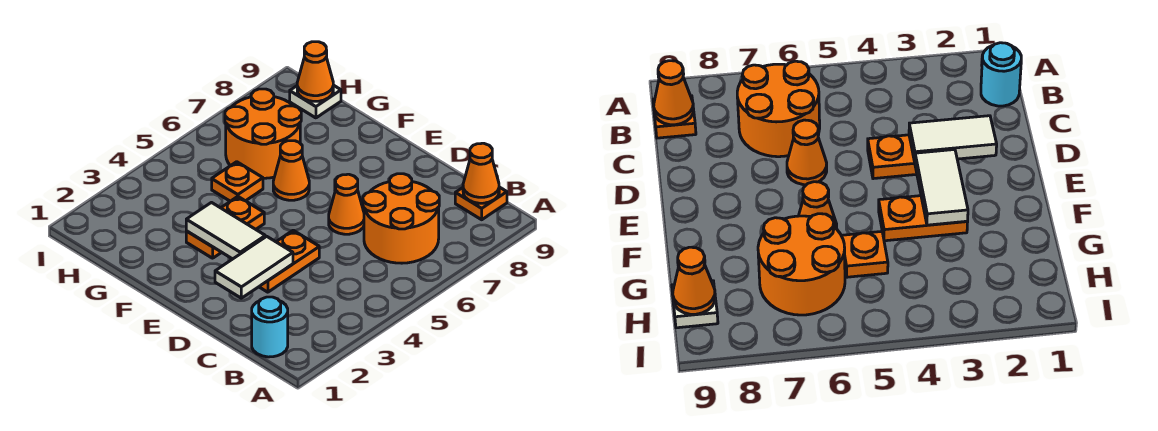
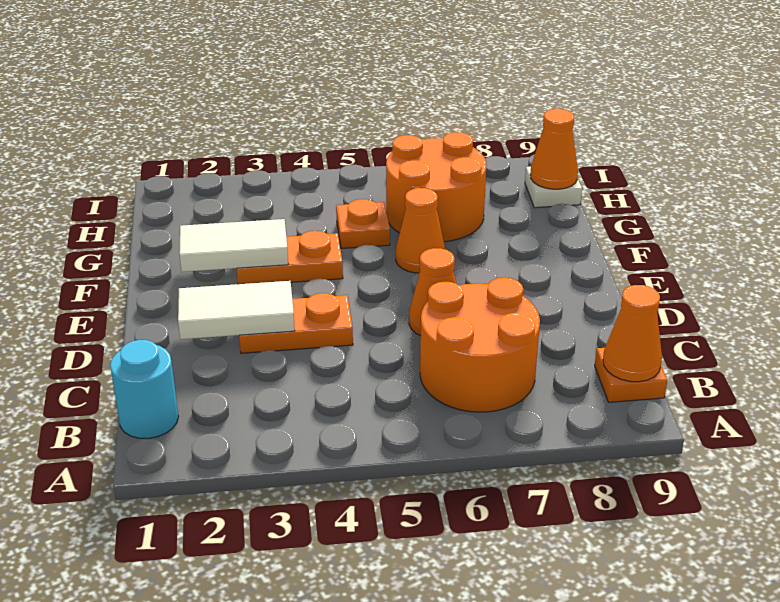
white 1x2 tile [186,203,265,259] -> white 1x2 tile turned to [179,219,288,272]

